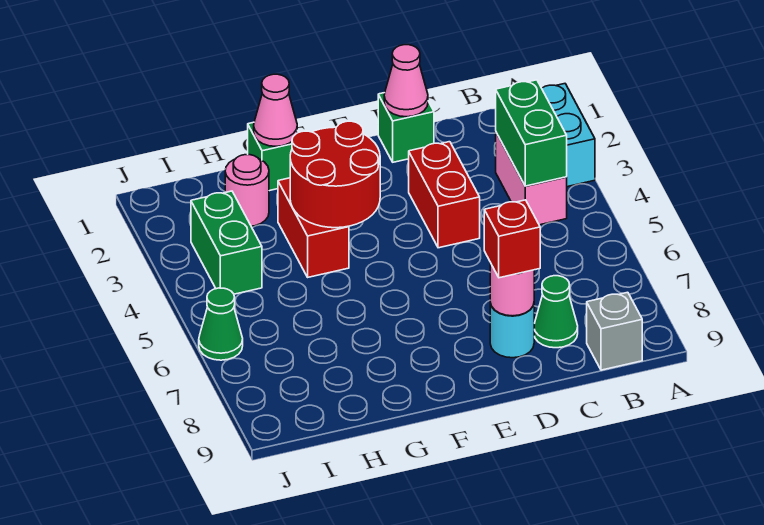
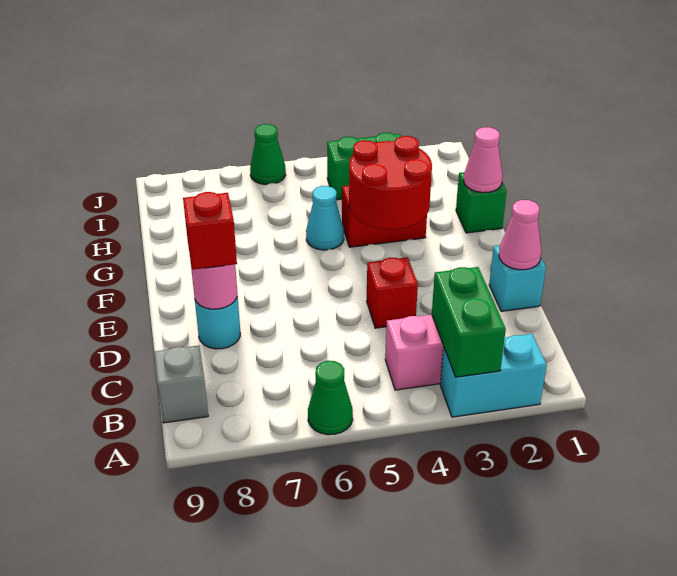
green 1x2 brick [496,80,567,186] -> green 1x2 brick turned to [432,267,506,377]
green 1x1 cone [534,276,578,348] -> green 1x1 cone moved to [308,361,353,435]
green 1x1 brick [378,93,434,162] -> cyan 1x1 brick [489,246,546,311]
red 1x2 brick [409,142,480,248] -> red 1x1 brick [367,257,418,328]
none -> cyan 1x1 cone [306,186,344,250]
pink 1x1 round brick [225,155,269,226] -> none

